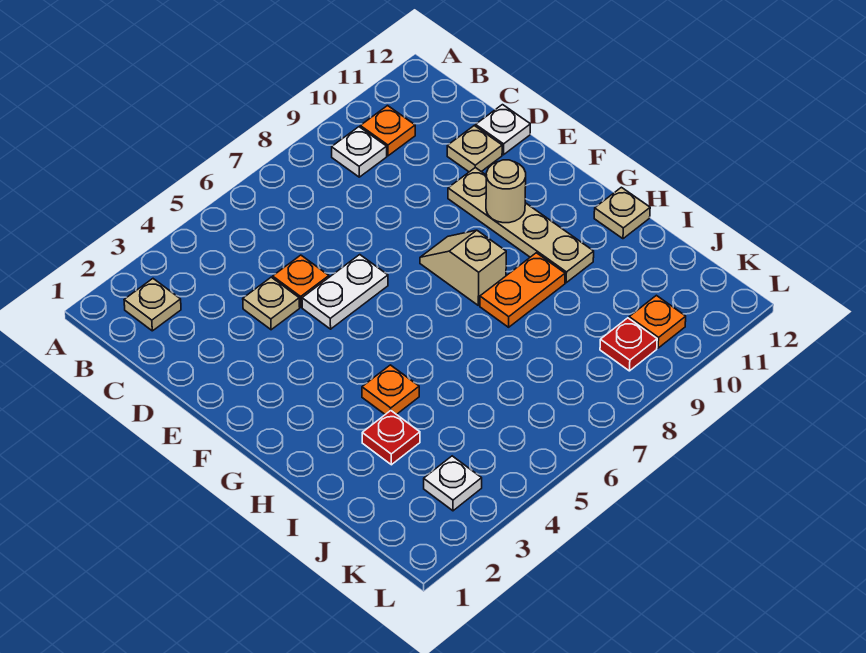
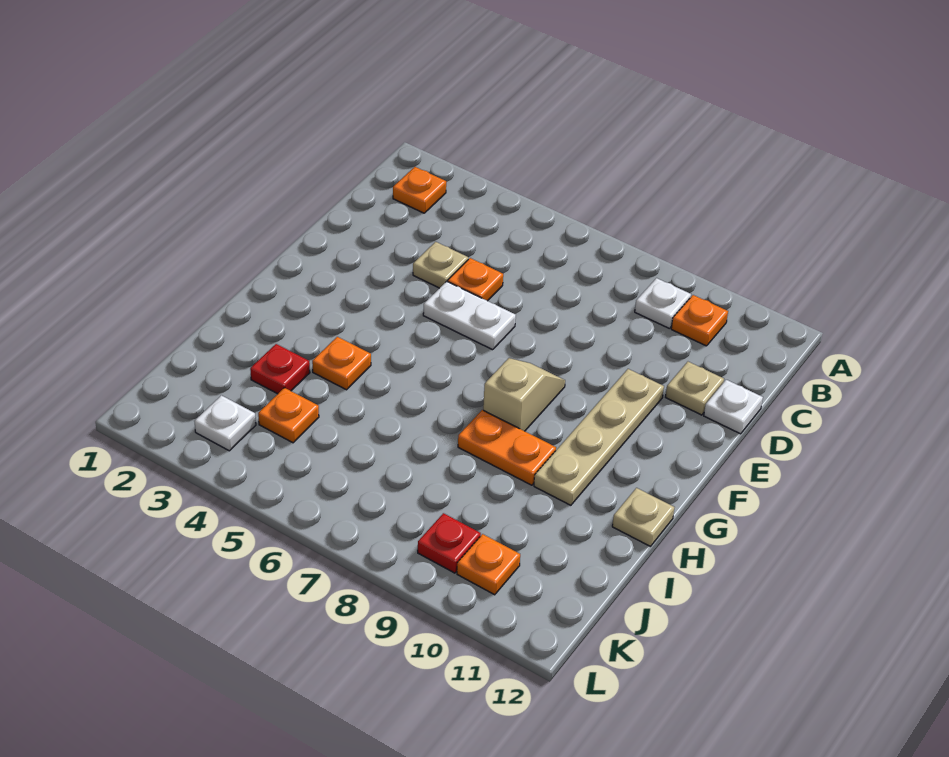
tan 1x1 plate [124,279,181,331] -> orange 1x1 plate [393,167,446,213]
tan 1x1 round brick [486,160,526,223] -> none
none -> orange 1x1 plate [258,388,319,443]

